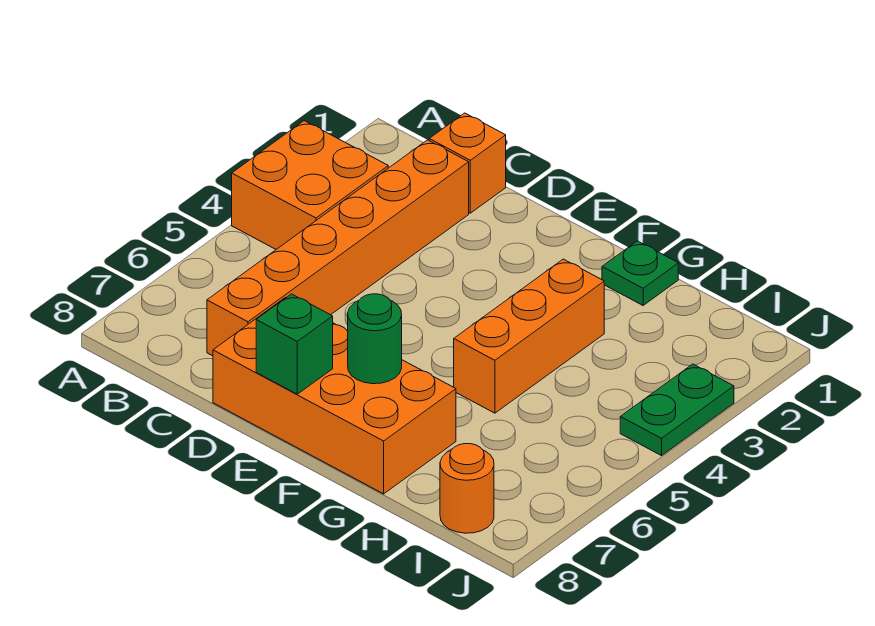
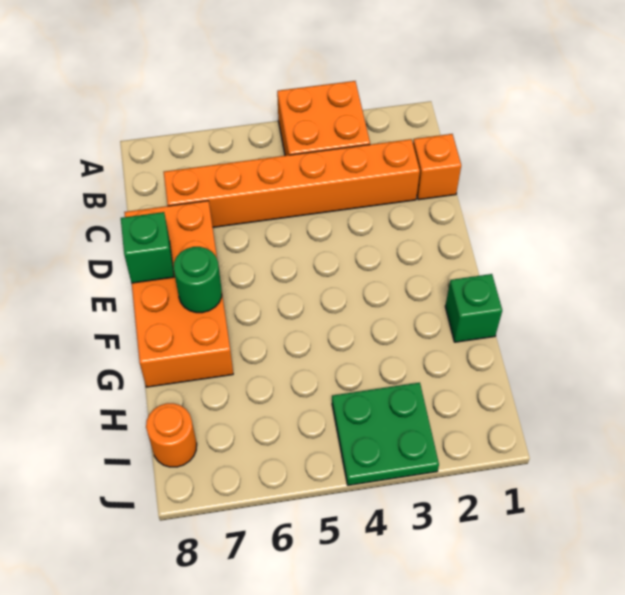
green 1x1 plate [602,241,678,305] -> green 1x1 brick [445,274,502,342]
orange 1x3 brick [454,259,604,413] -> none
green 1x2 plate [620,364,734,456] -> green 2x2 plate [332,383,439,485]

